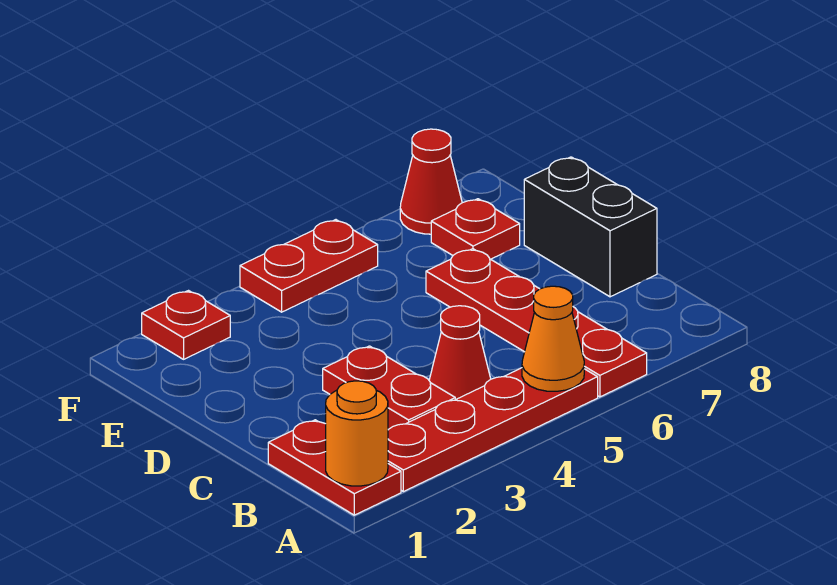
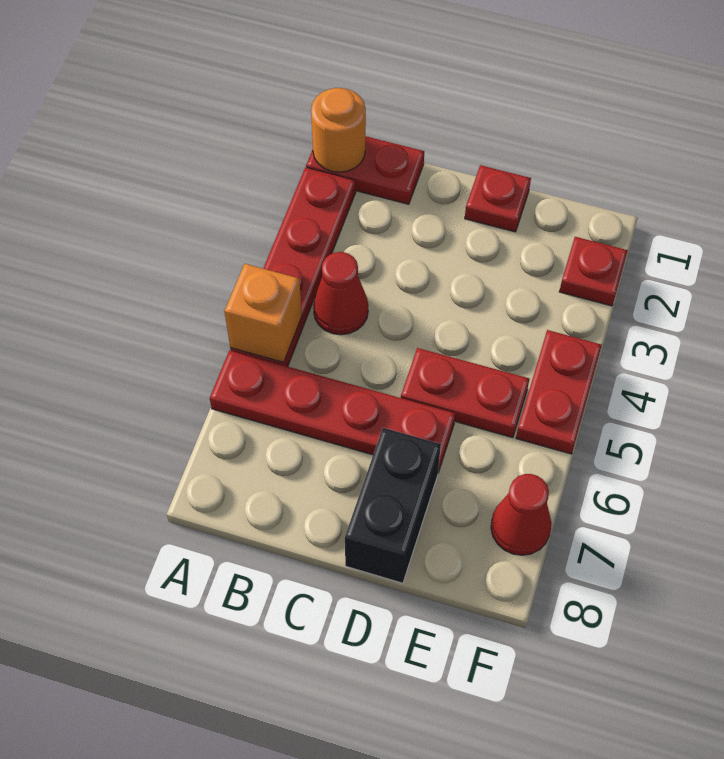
orange 1x1 cone [522,286,584,391] -> orange 1x1 brick [225,264,302,362]
red 1x2 plate [323,346,455,429] -> red 1x2 plate moved to [401,348,529,438]
black 1x2 brick [524,157,657,297] -> black 1x2 brick turned to [345,428,441,583]
red 1x1 plate [431,199,520,259] -> red 1x1 plate moved to [465,165,531,232]

